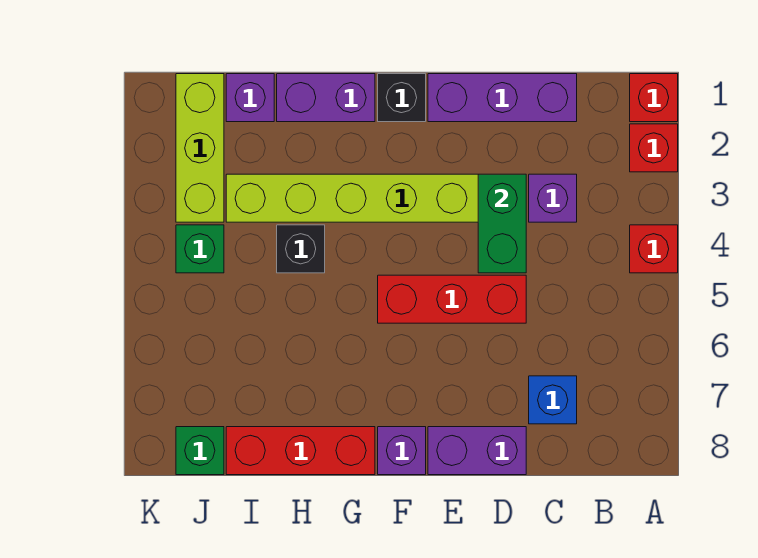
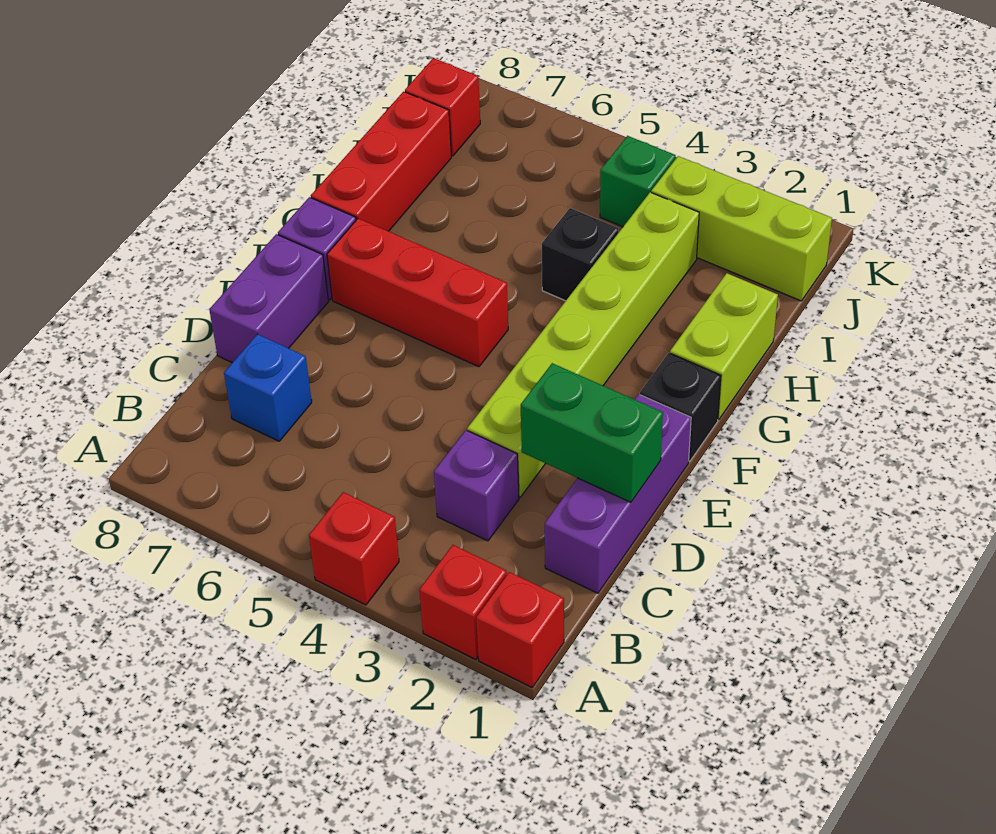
green 1x2 brick [478,174,526,273] -> green 1x2 brick moved to [521,363,663,502]
red 1x3 brick [378,275,526,323] -> red 1x3 brick turned to [327,218,508,367]
purple 1x2 brick [277,74,375,122] -> lime 1x2 brick [670,273,778,420]
purple 1x1 brick [226,74,274,122] -> none
green 1x1 brick [176,427,224,475] -> red 1x1 brick [405,58,480,156]

